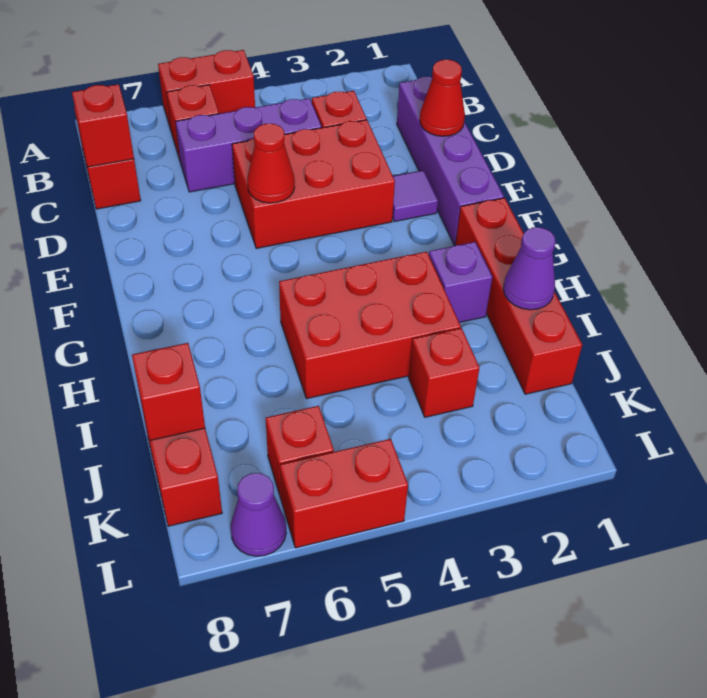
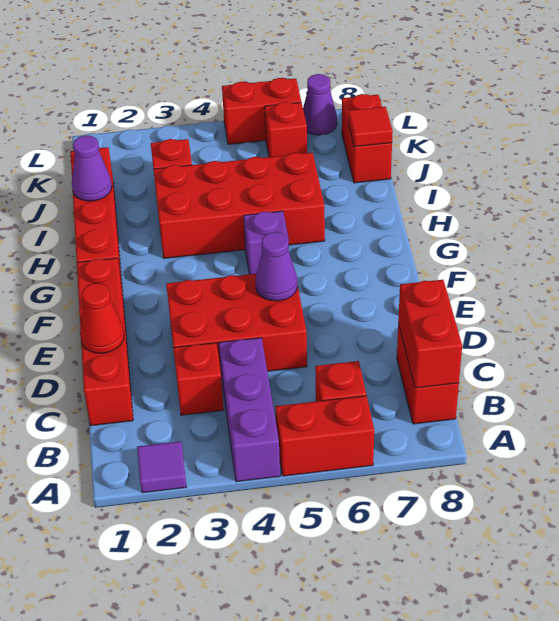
purple 1x4 brick [397,77,504,246] -> red 1x4 brick [77,258,133,426]
purple 1x3 brick [175,98,321,192] -> purple 1x3 brick turned to [219,338,280,482]
red 1x1 brick [72,84,134,167] -> red 1x2 brick [398,280,462,388]
purple 1x1 tile [392,170,438,222] -> purple 1x1 tile moved to [137,441,186,493]
red 1x1 cone [247,124,295,203] -> purple 1x1 cone [255,232,297,301]
purple 1x1 brick [429,242,492,323] -> purple 1x1 brick moved to [244,211,289,274]
red 2x3 brick [279,252,461,399] -> red 2x4 brick [153,153,325,258]
red 1x1 brick [132,343,205,440] -> red 1x1 tile [348,107,393,147]

